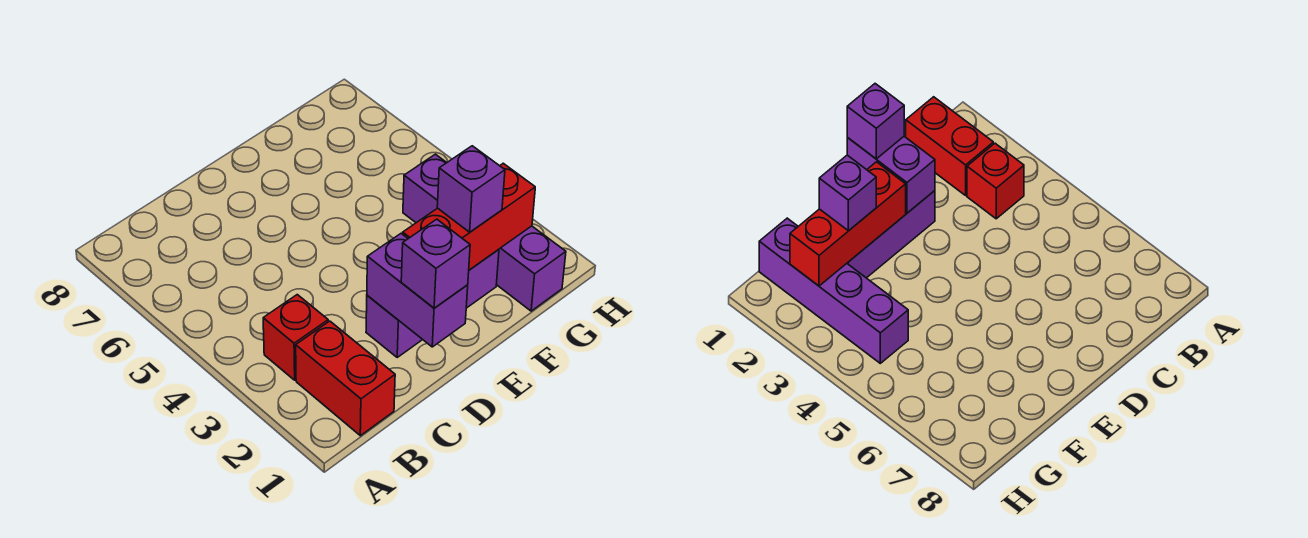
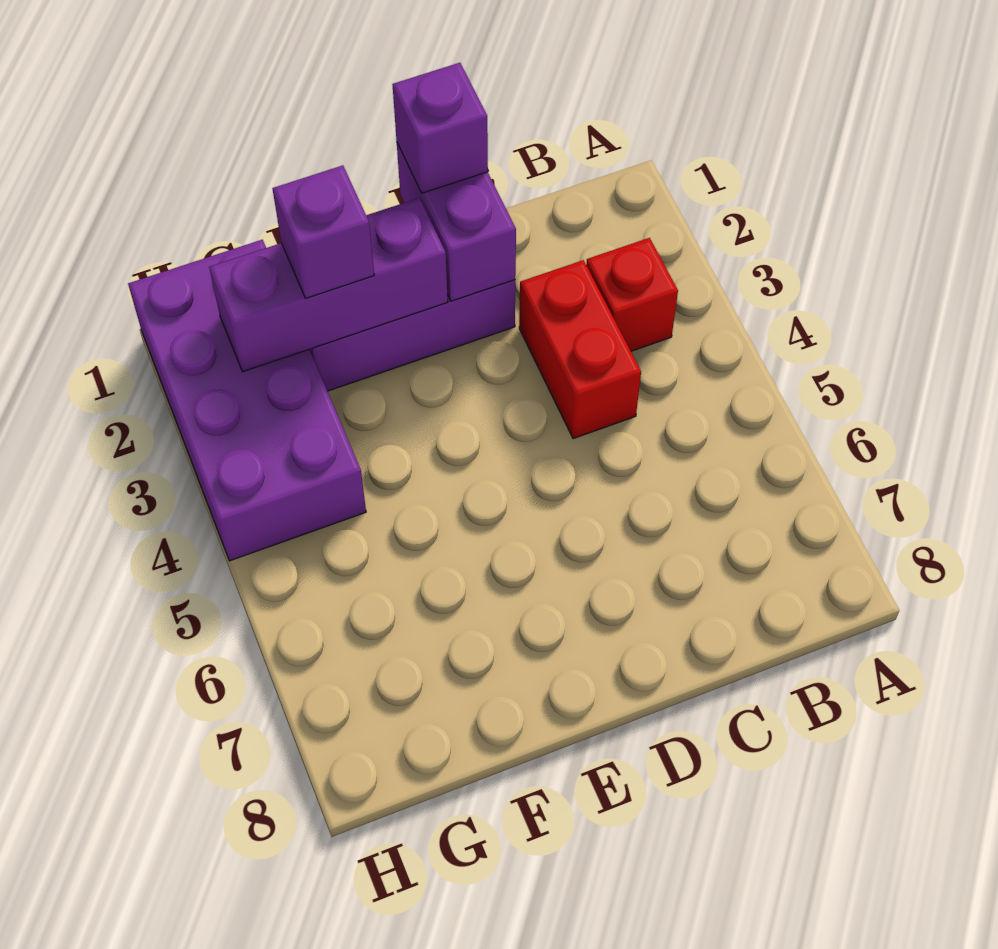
red 1x2 brick [296,321,395,436] -> red 1x2 brick moved to [519,260,641,439]
red 1x3 brick [403,163,535,270] -> purple 1x3 brick [209,198,448,372]
purple 1x4 brick [403,154,566,311] -> purple 2x4 brick [128,240,366,561]

